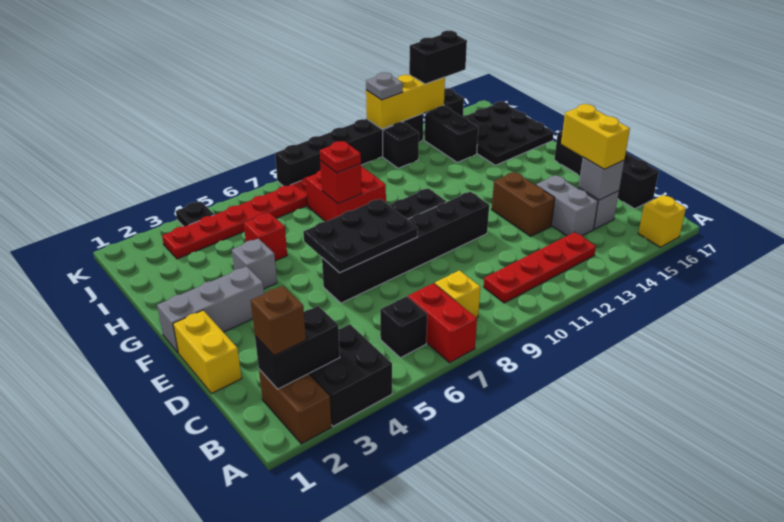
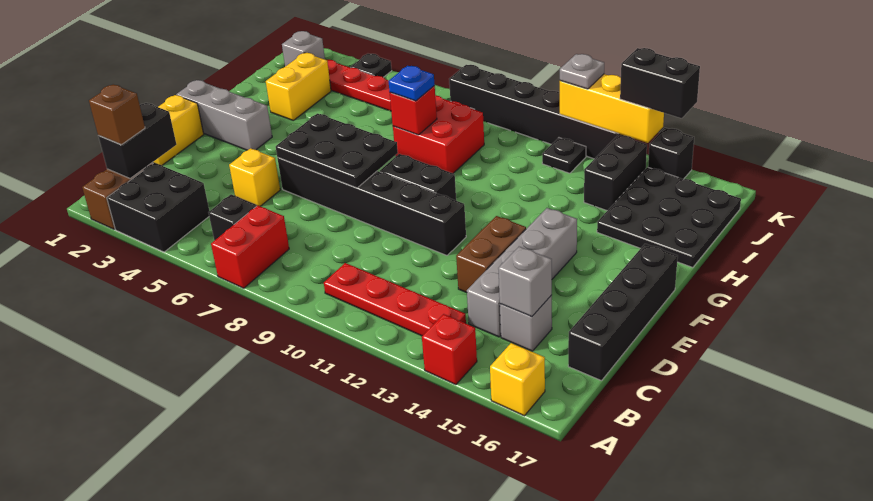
black 1x2 brick [255,306,340,389] -> black 1x2 brick turned to [98,103,176,178]
yellow 1x1 brick [435,270,480,318] -> yellow 1x1 brick moved to [229,148,280,206]
grey 1x2 brick [536,175,598,236] -> grey 1x4 brick [467,208,577,337]
yellow 1x2 brick [561,104,630,169] -> yellow 1x2 brick moved to [266,53,331,120]
grey 1x1 brick [232,238,277,289] -> grey 1x1 brick moved to [282,31,325,66]
red 1x1 brick [244,213,287,261] -> red 1x1 brick moved to [422,314,477,385]
red 1x1 plate [320,141,361,173] -> blue 1x1 plate [389,66,435,101]
black 1x1 brick [383,122,419,168] -> black 1x1 plate [542,138,586,173]

